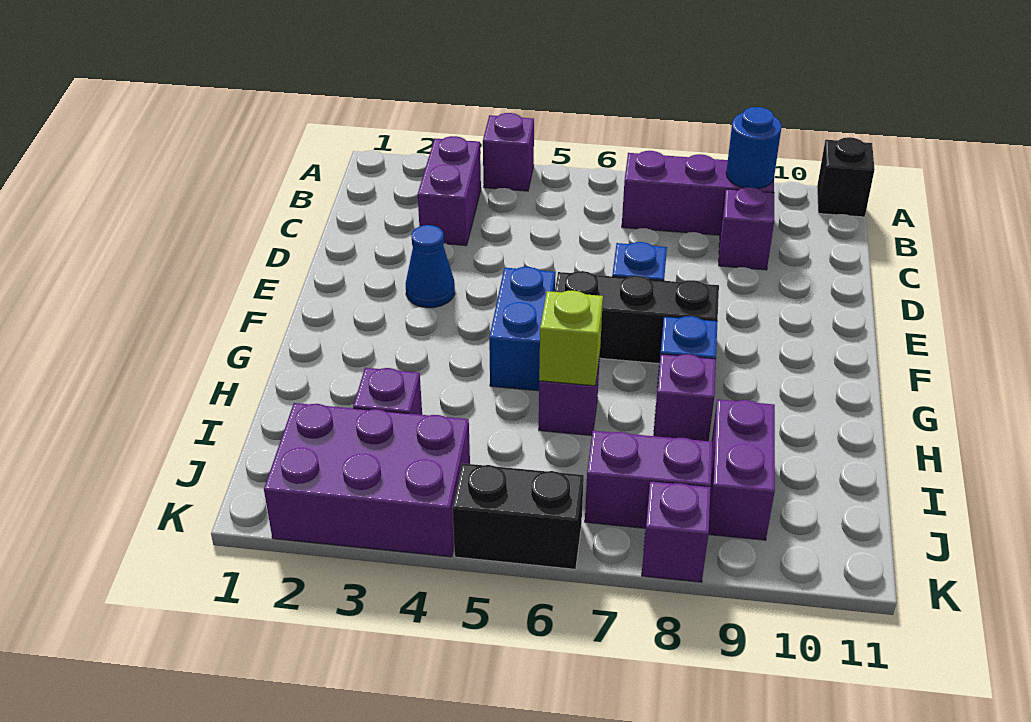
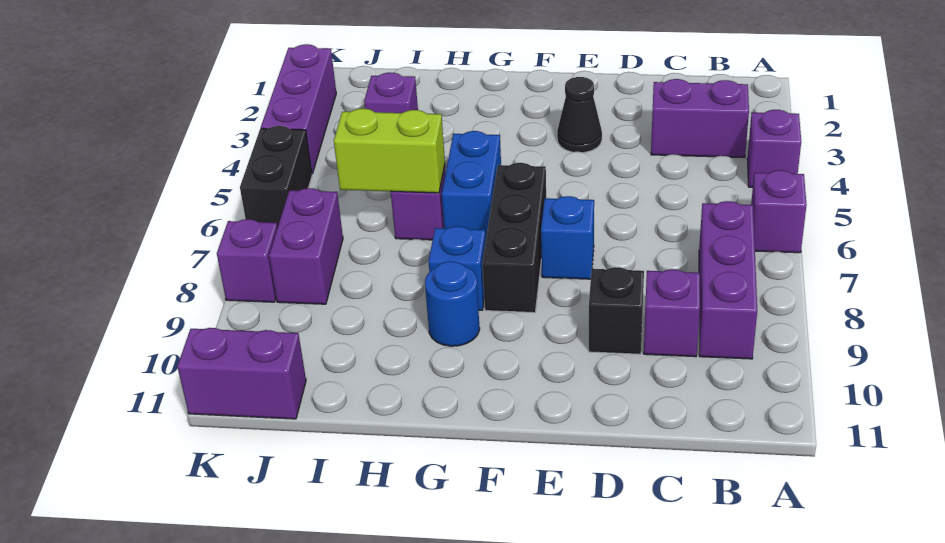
black 1x1 brick [817,137,875,217] -> black 1x1 brick moved to [589,267,644,354]
blue 1x1 round brick [726,107,782,189] -> blue 1x1 round brick moved to [425,261,480,346]
blue 1x1 cone [406,225,455,308] -> black 1x1 cone [557,77,602,153]
blue 1x2 brick [489,267,555,391] -> blue 1x2 brick turned to [442,131,501,238]
lime 1x1 brick [539,291,603,386] -> lime 1x2 brick [334,109,445,193]
purple 1x1 brick [653,354,716,441] -> purple 1x1 brick moved to [751,170,807,253]
purple 1x2 brick [709,399,775,540] -> purple 1x2 brick moved to [177,328,306,419]
purple 2x3 brick [264,403,470,557] -> purple 1x3 brick [261,44,336,174]

